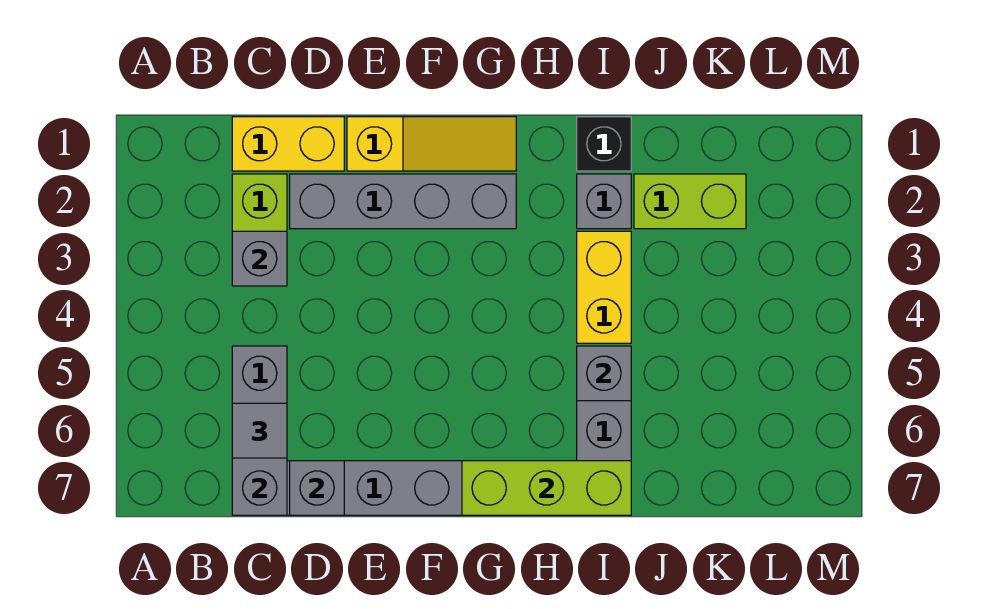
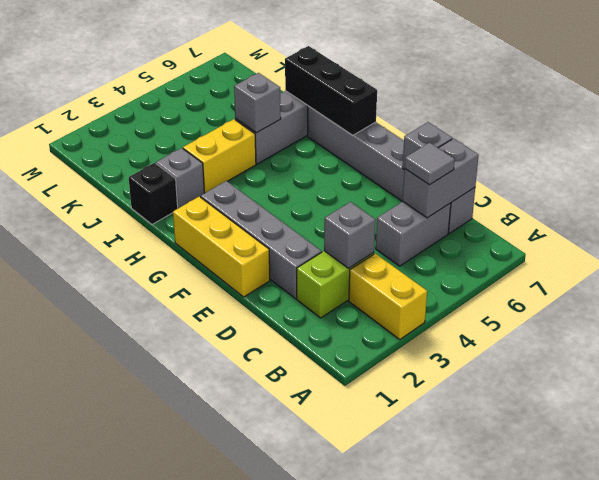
yellow 1x2 brick [232,117,344,171] -> yellow 1x2 brick moved to [349,253,427,340]
yellow 1x3 slope [347,117,516,171] -> yellow 1x3 brick [173,197,270,297]
lime 1x3 brick [462,461,631,515] -> black 1x3 brick [285,46,377,135]
lime 1x2 brick [634,174,746,229] -> none

